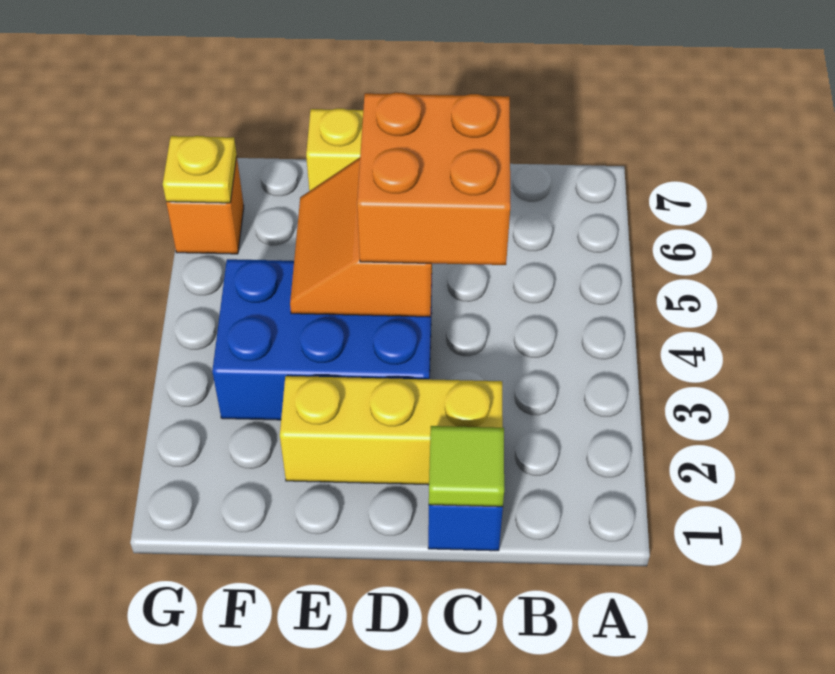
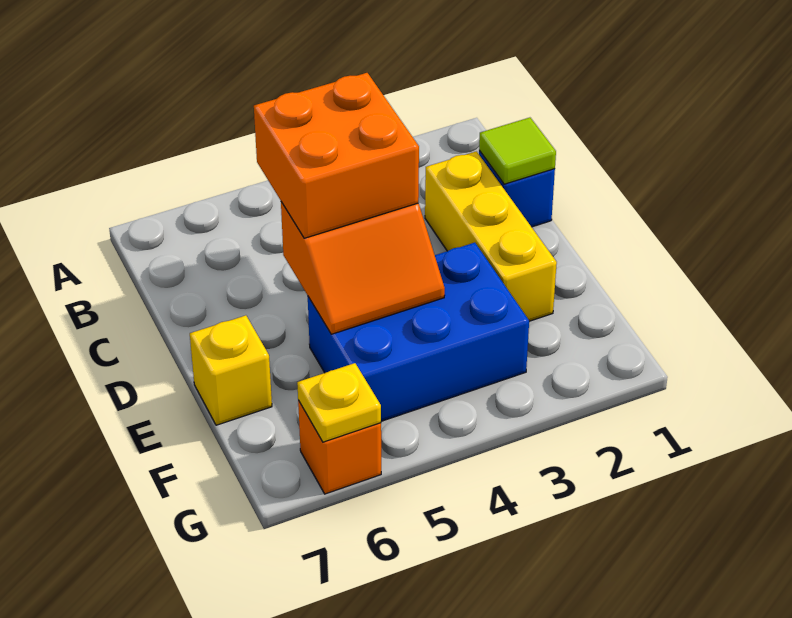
blue 2x3 brick [212,259,432,420] -> blue 2x3 brick turned to [308,243,529,421]

